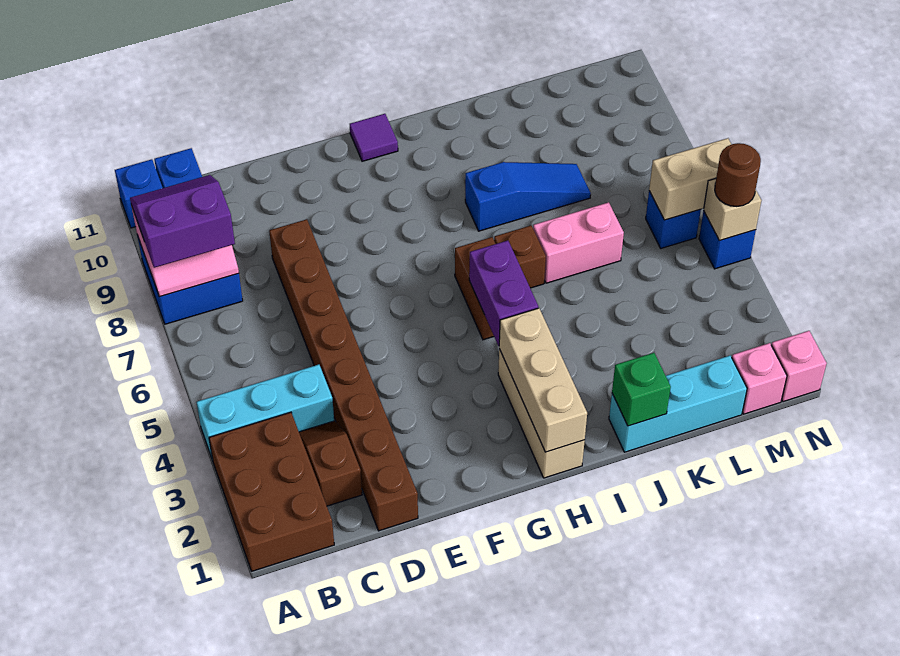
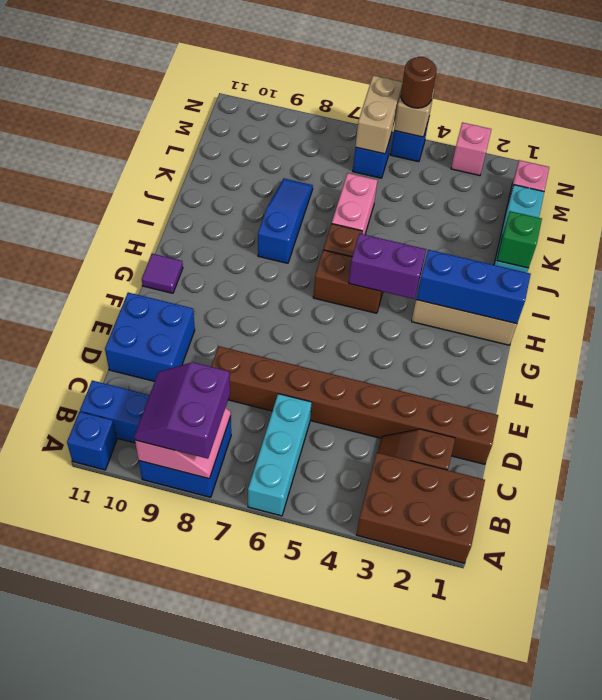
cyan 1x3 brick [196,365,334,459] -> cyan 1x3 brick moved to [248,394,312,516]
none -> blue 2x2 brick [105,293,195,381]
tan 1x3 brick [499,308,587,452] -> blue 1x3 brick [416,250,531,324]
pink 1x1 brick [771,331,827,402] -> pink 1x1 brick moved to [451,122,492,176]

